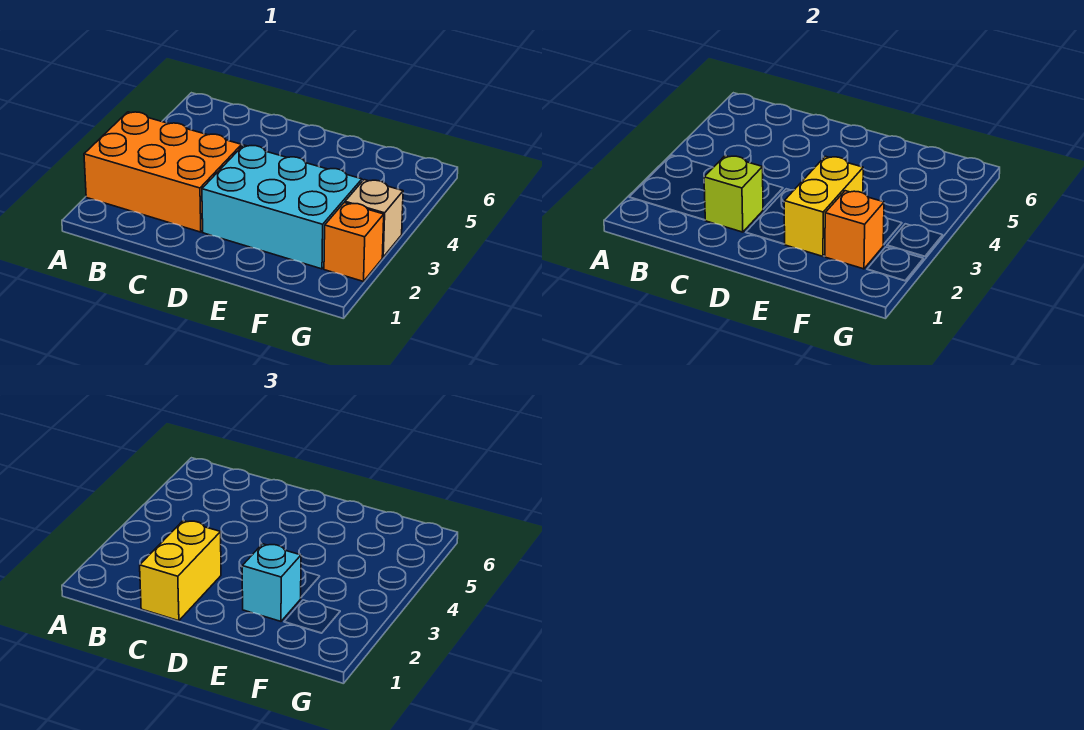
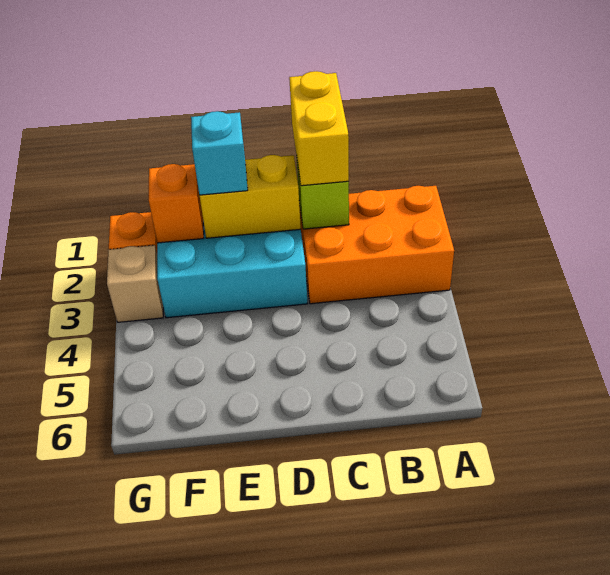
yellow 1x2 brick [784,156,863,256] -> yellow 1x2 brick turned to [199,155,301,238]

